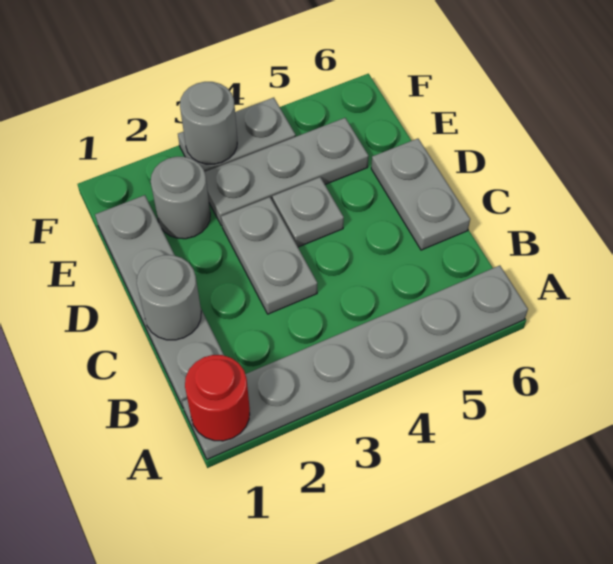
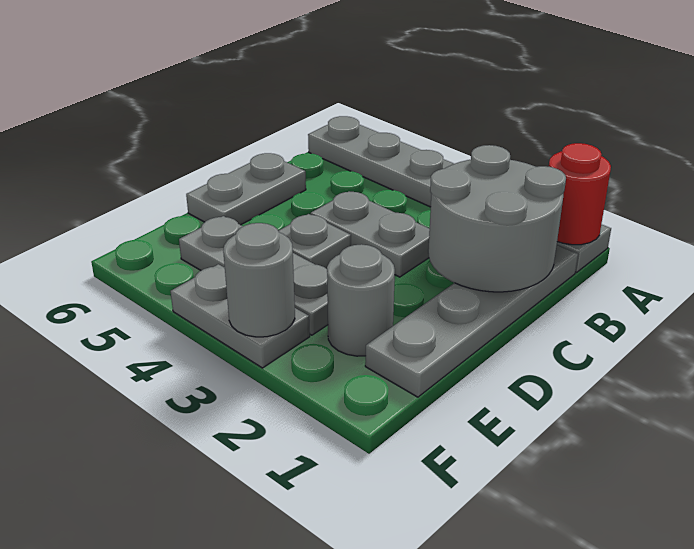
grey 1x1 round brick [137,255,201,340] -> grey 2x2 round brick [428,145,566,292]
grey 1x2 plate [221,197,317,314] -> grey 1x2 plate turned to [311,192,430,277]

